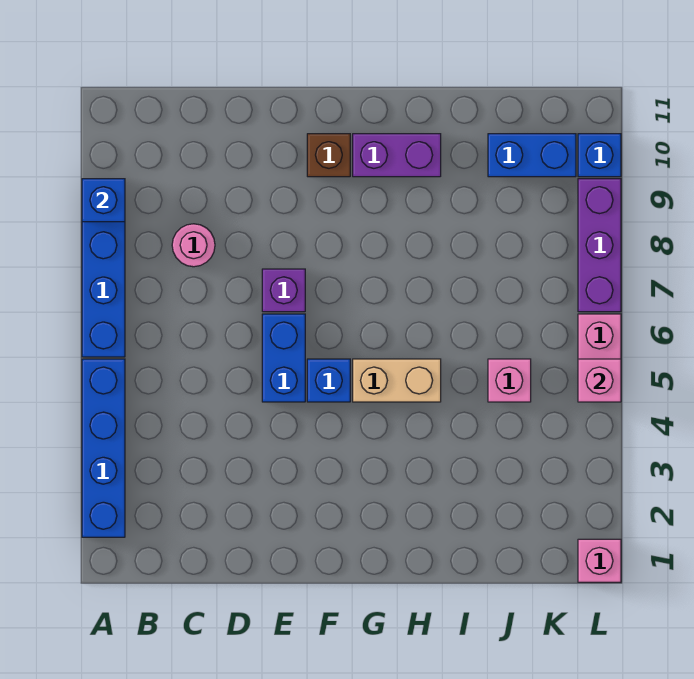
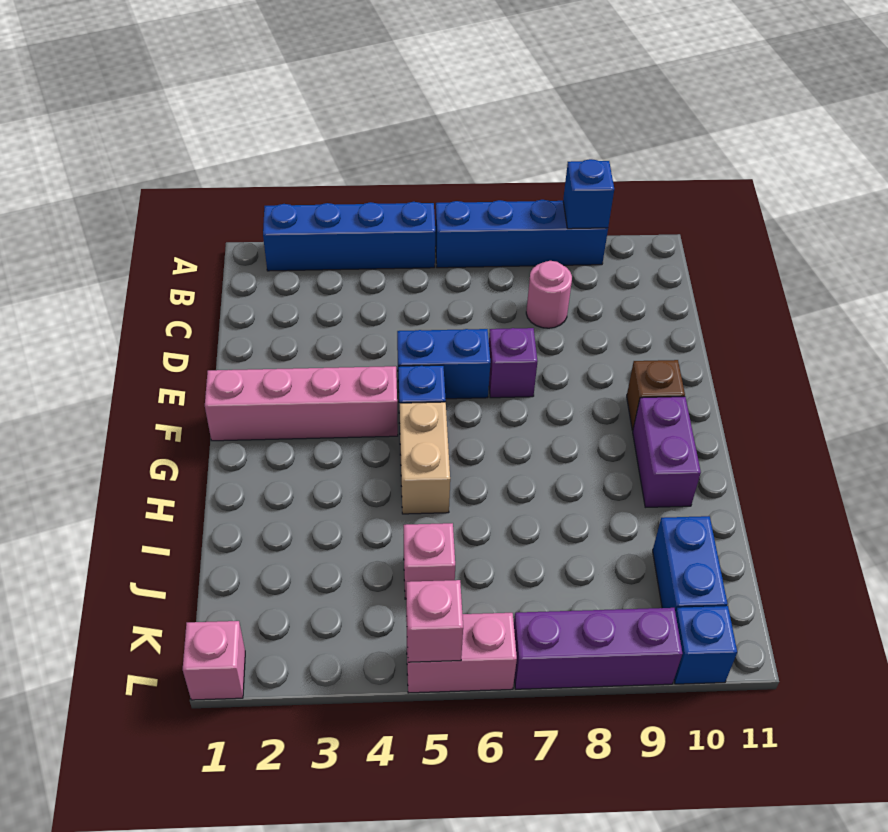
none -> pink 1x4 brick [205,366,398,441]

